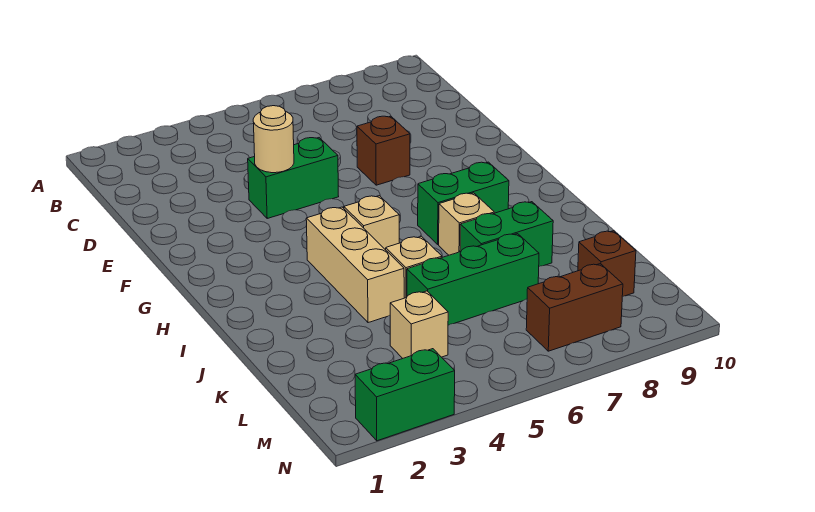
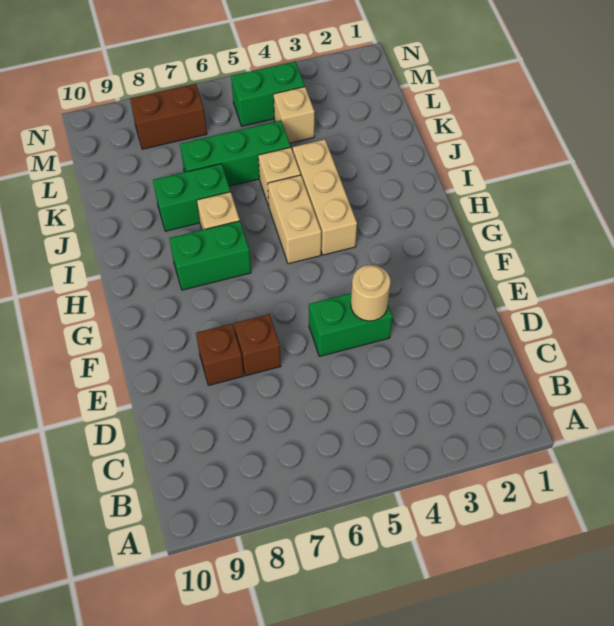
tan 1x1 brick [344,196,399,250] -> tan 1x2 brick [268,175,321,264]
brown 1x1 brick [578,231,636,296] -> brown 1x1 brick moved to [196,324,244,385]
green 1x2 brick [355,349,455,441] -> green 1x2 brick moved to [231,61,305,126]

